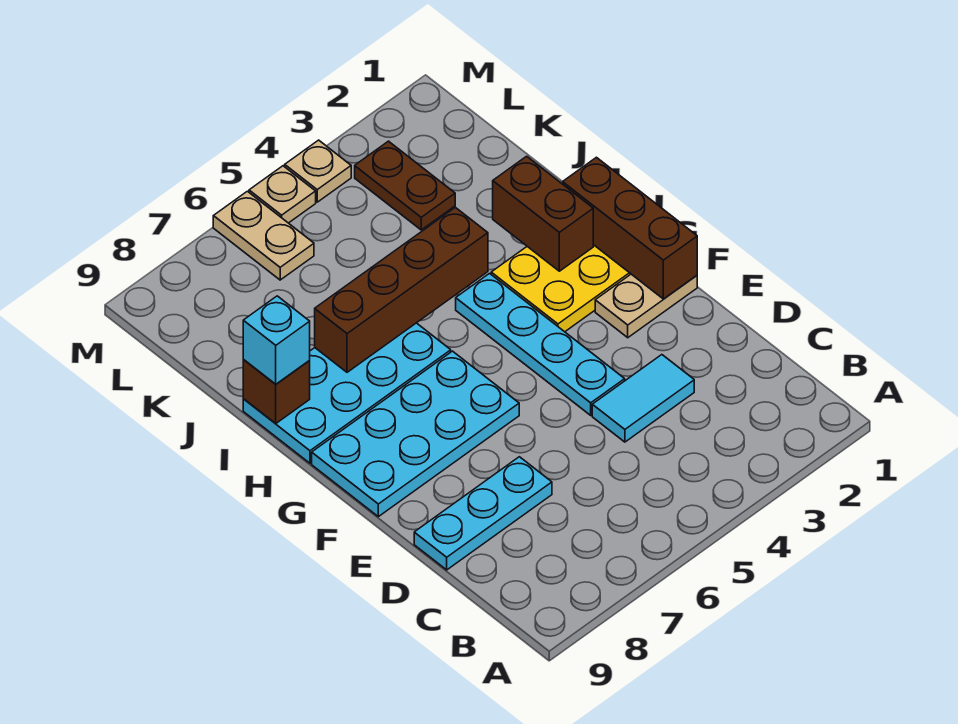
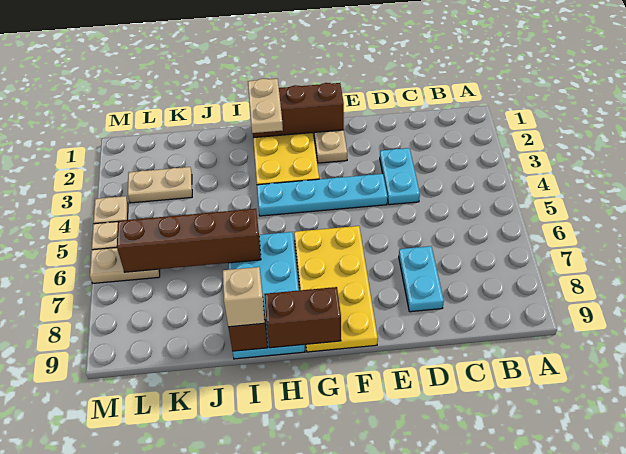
cyan 1x2 tile [592,355,694,442] -> cyan 1x2 plate [380,148,420,205]
cyan 1x3 plate [414,457,552,570] -> cyan 1x2 plate [399,246,444,312]
cyan 2x4 plate [312,351,519,517] -> yellow 2x4 plate [294,226,378,352]
none -> tan 1x2 plate [248,79,283,133]
brown 1x2 brick [493,156,593,271] -> brown 1x2 brick moved to [264,287,341,348]
brown 1x4 brick [315,207,488,372] -> brown 1x4 brick turned to [117,209,261,272]
cyan 1x1 brick [243,296,310,384] -> tan 1x1 brick [223,267,265,327]
brown 1x2 plate [355,141,455,230] -> tan 1x2 plate [128,167,192,203]

